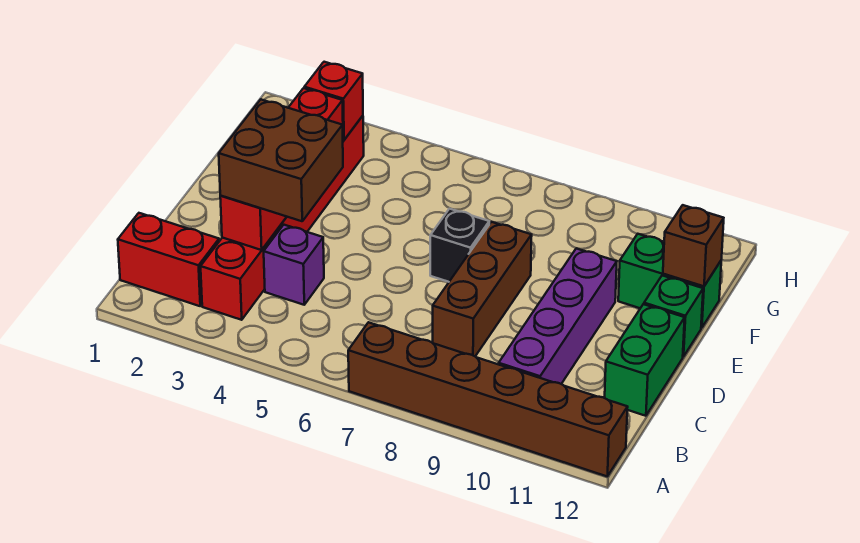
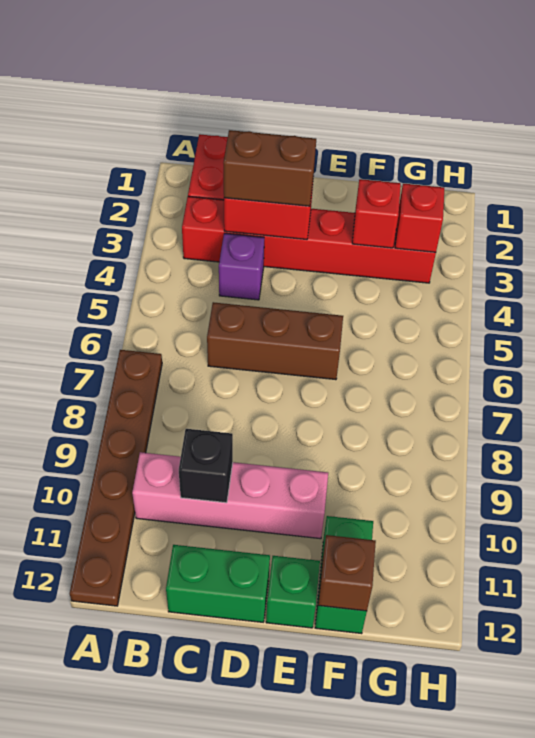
brown 1x6 brick [348,322,628,476] -> brown 1x6 plate [70,350,162,606]
purple 1x4 brick [499,248,617,384] -> pink 1x4 brick [132,452,328,539]
brown 2x2 brick [219,99,343,221] -> brown 1x2 brick [223,130,316,206]
brown 1x3 brick [433,222,532,356] -> brown 1x3 brick moved to [207,302,343,380]
black 1x1 brick [430,209,489,282] -> black 1x1 brick moved to [179,429,233,503]

